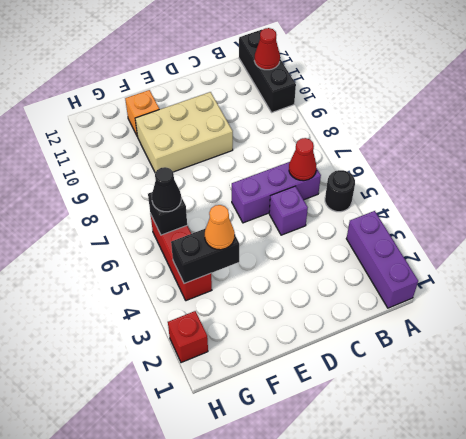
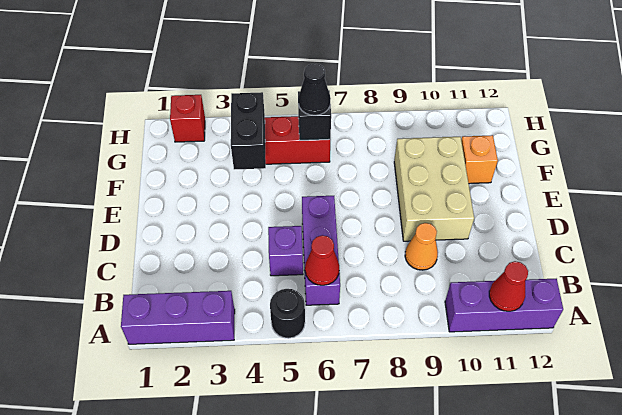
black 1x3 brick [239,30,296,112] -> purple 1x3 brick [445,279,563,332]
orange 1x1 cone [205,205,235,250] -> orange 1x1 cone moved to [405,223,438,270]

